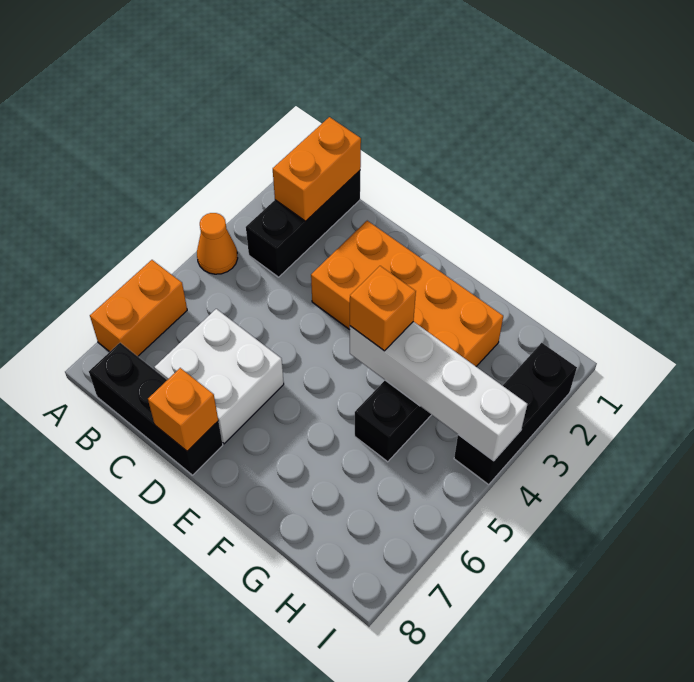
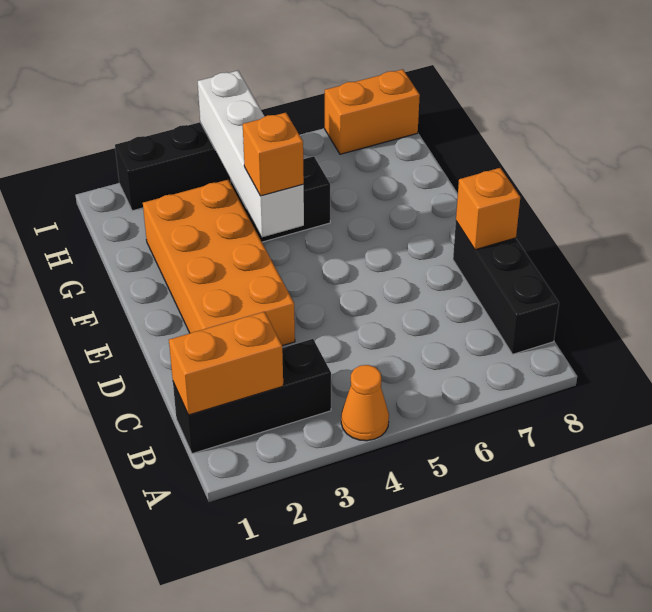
orange 1x2 brick [90,260,187,356] -> orange 1x2 brick moved to [325,69,420,154]
white 2x2 brick [154,309,284,444] -> none

